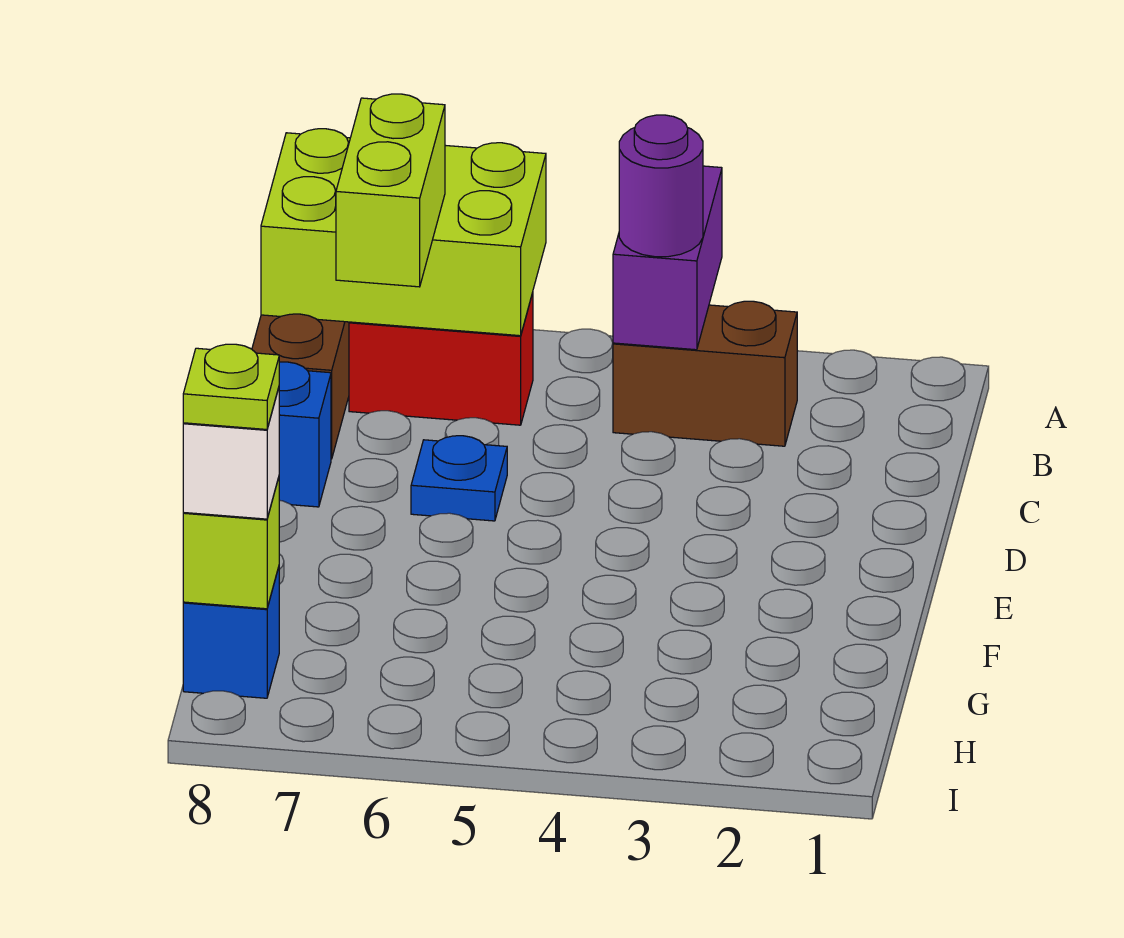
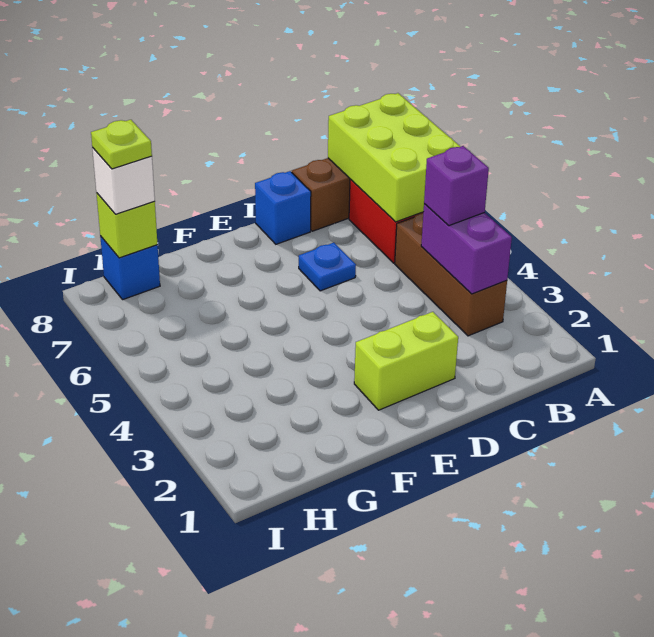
purple 1x2 brick [613,166,722,350] -> purple 1x2 brick turned to [421,204,512,294]
brown 1x2 brick [613,301,797,446] -> brown 1x3 brick [395,213,507,336]
purple 1x1 round brick [619,115,703,257] -> purple 1x1 brick [424,146,489,226]
lime 1x2 brick [336,94,445,287] -> lime 1x2 brick moved to [354,312,458,410]

